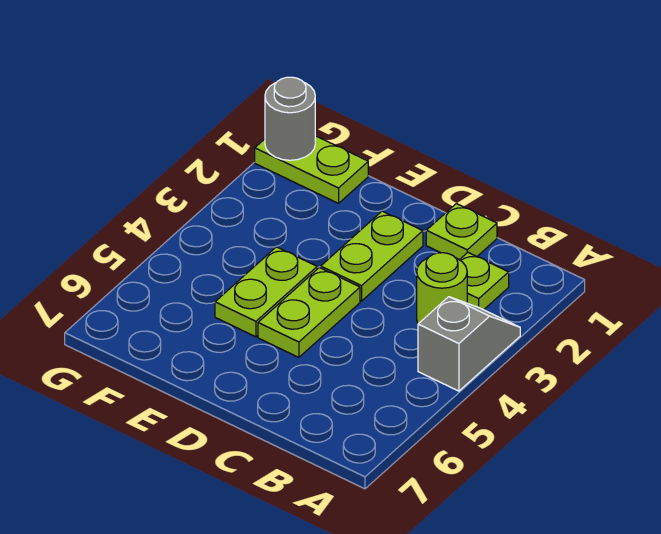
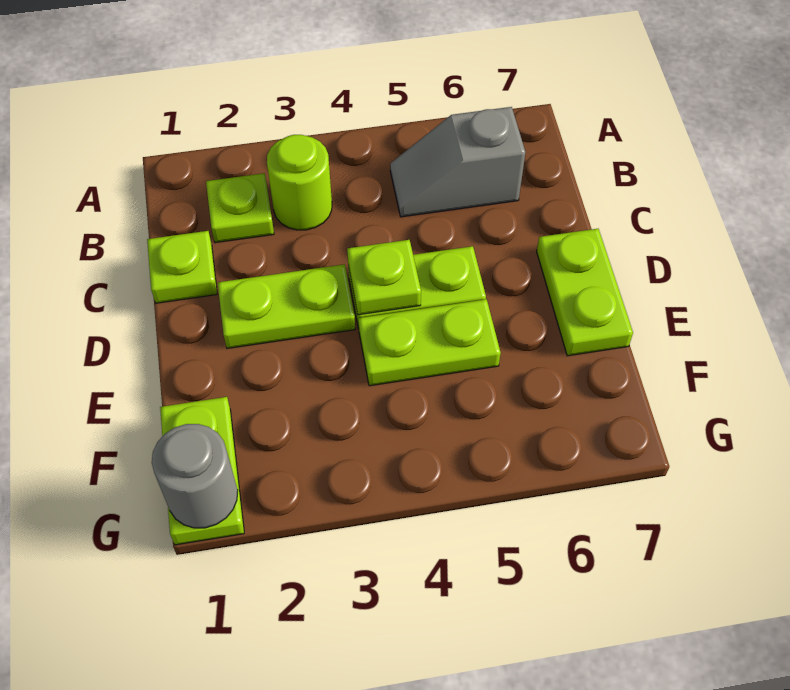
grey 1x2 slope [418,297,520,391] -> grey 1x2 slope moved to [390,107,526,217]
none -> lime 1x1 plate [347,240,421,315]
none -> lime 1x2 plate [537,229,633,356]

